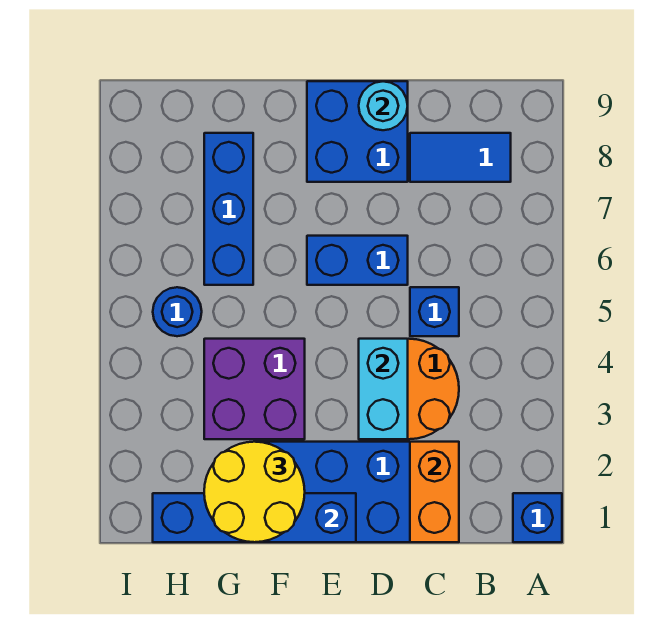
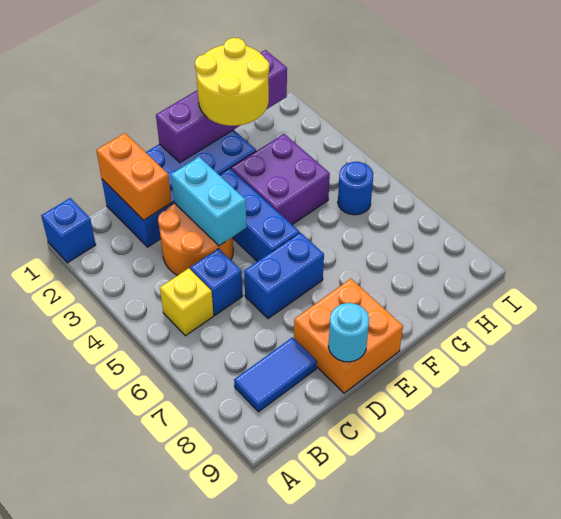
none -> yellow 1x1 brick [160,268,214,336]
blue 2x2 brick [307,81,408,182] -> orange 2x2 brick [294,279,403,393]
blue 1x4 brick [153,493,356,542] -> purple 1x4 brick [156,50,287,163]
blue 1x3 brick [204,133,253,285] -> blue 1x3 brick moved to [220,168,299,261]

